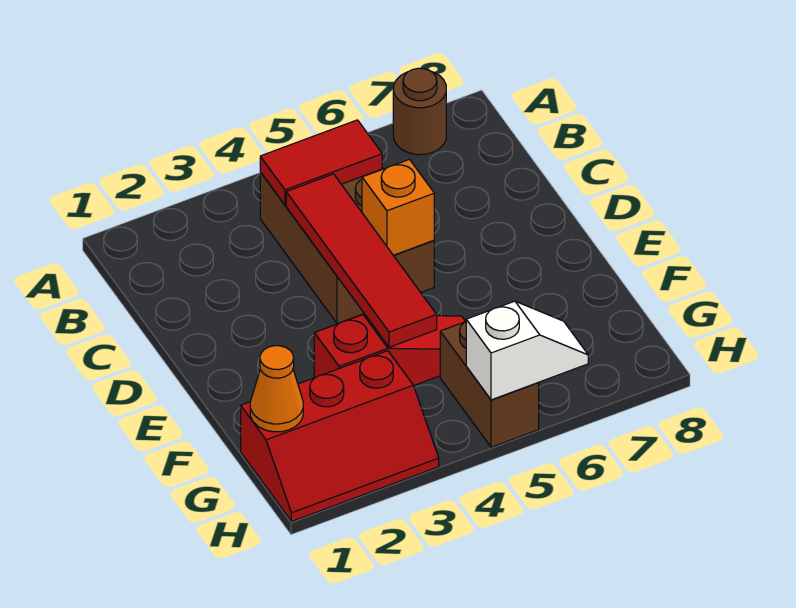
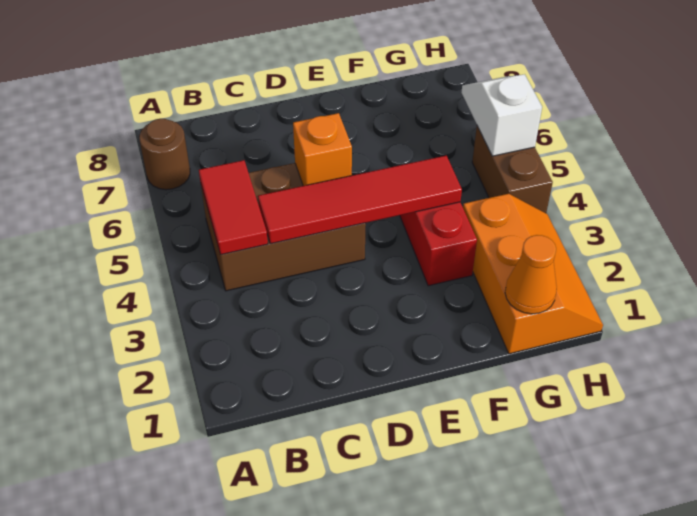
red 2x3 slope [241,351,439,521] -> orange 2x3 slope [463,194,603,354]
brown 1x2 brick [440,322,539,447] -> brown 1x2 brick turned to [472,126,553,213]

